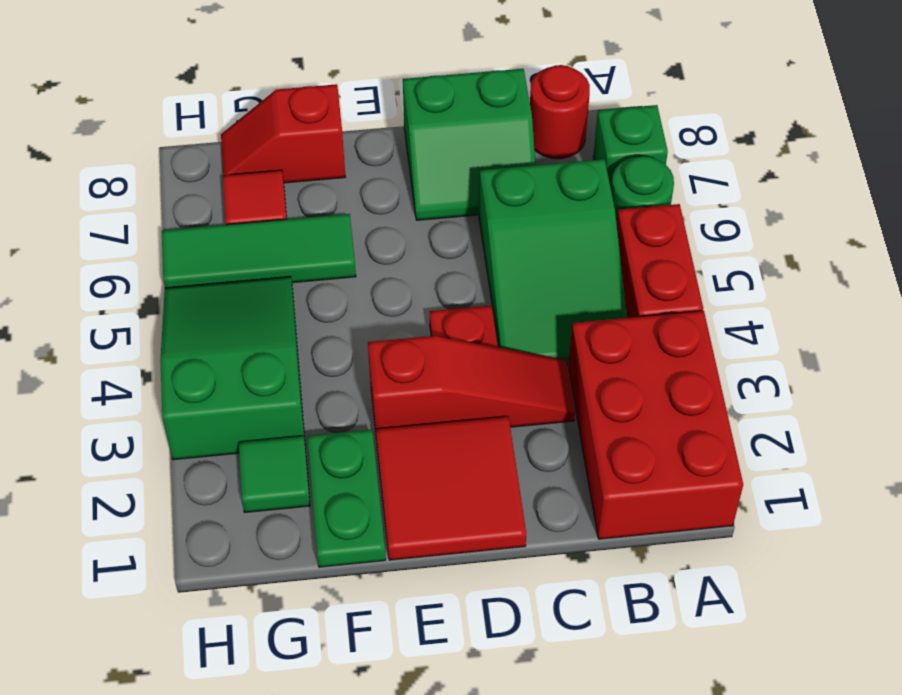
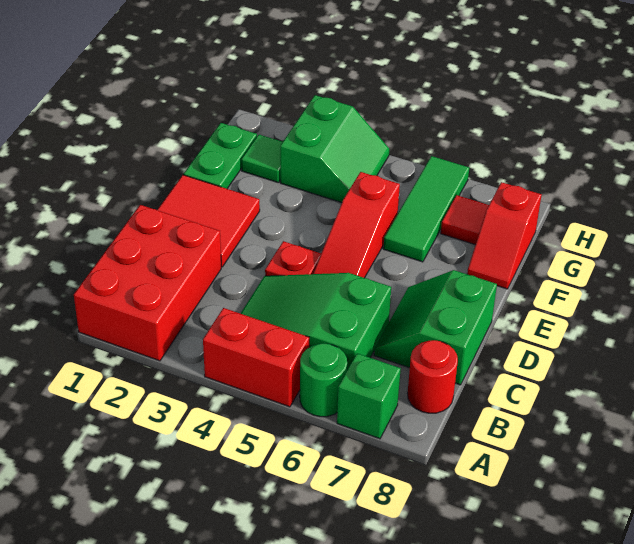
red 2x3 brick [568,311,743,539] -> red 2x3 brick turned to [74,205,221,361]
red 1x3 slope [368,336,575,432] -> red 1x3 slope moved to [313,172,400,278]
green 1x2 plate [307,430,386,567] -> green 1x2 plate turned to [184,123,257,189]
red 1x2 slope [221,84,345,183] -> red 1x2 slope turned to [467,182,541,289]
green 2x3 slope [160,277,305,460] -> green 2x2 slope [280,95,389,203]

